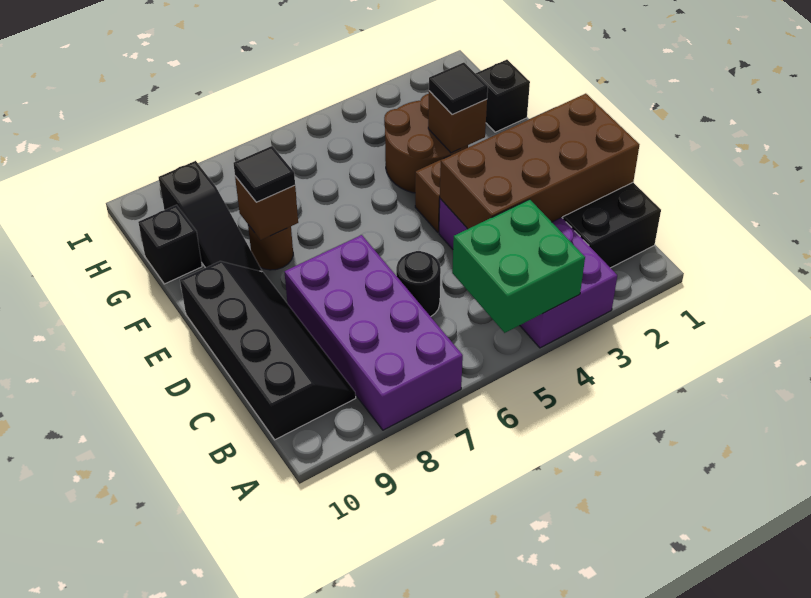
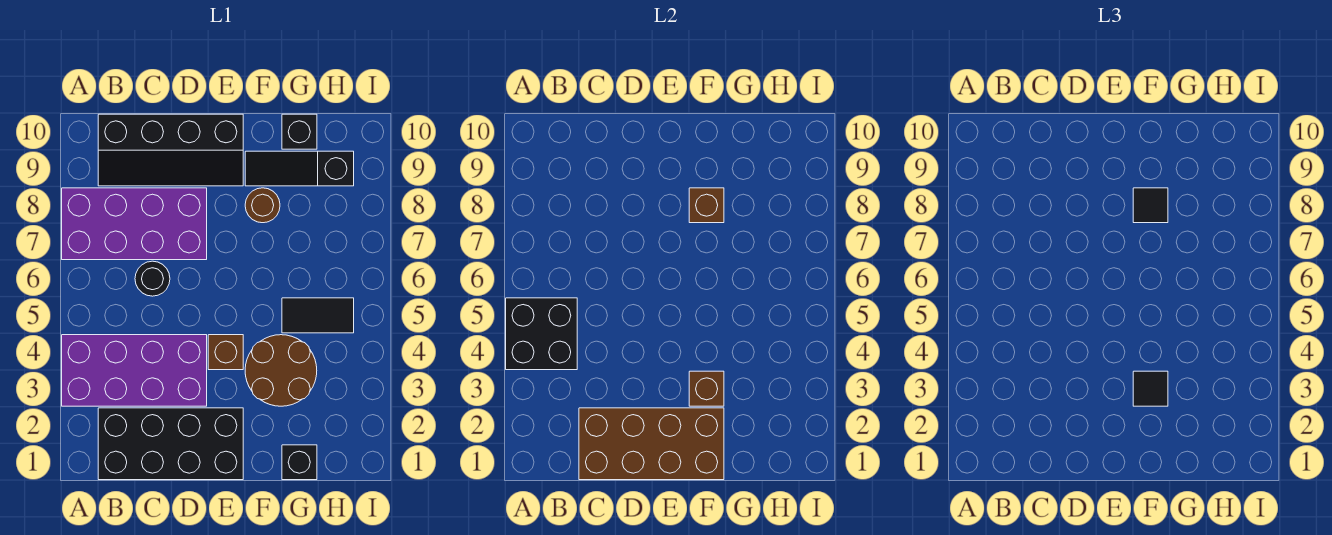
green 2x2 brick [452,199,585,333] -> black 2x2 brick [506,298,577,370]
brown 2x4 brick [440,94,639,229] -> brown 2x4 brick turned to [579,408,724,480]
none -> black 1x2 tile [282,298,354,333]

